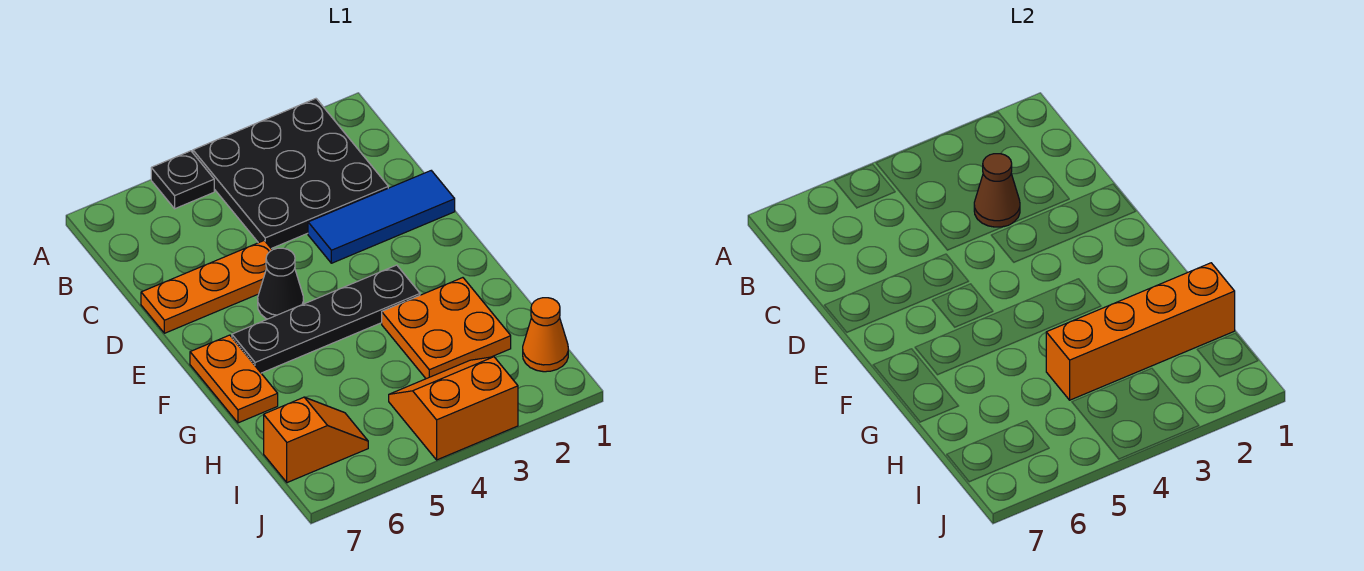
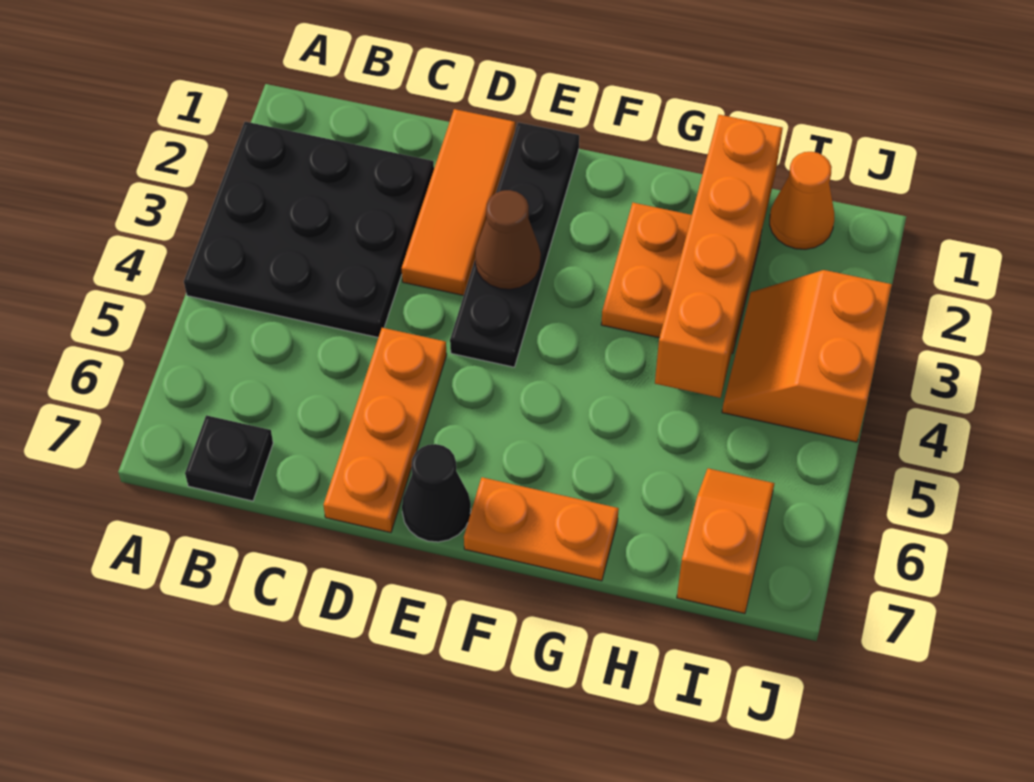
black 1x1 plate [151,151,214,209] -> black 1x1 plate moved to [185,415,273,501]
brown 1x1 cone [974,154,1020,227] -> brown 1x1 cone moved to [475,190,541,289]
blue 1x3 tile [308,171,455,263] -> orange 1x3 tile [402,109,515,296]
black 1x1 cone [258,248,304,319] -> black 1x1 cone moved to [402,444,471,542]
black 1x4 plate [232,265,420,373] -> black 1x4 plate moved to [450,122,579,367]

